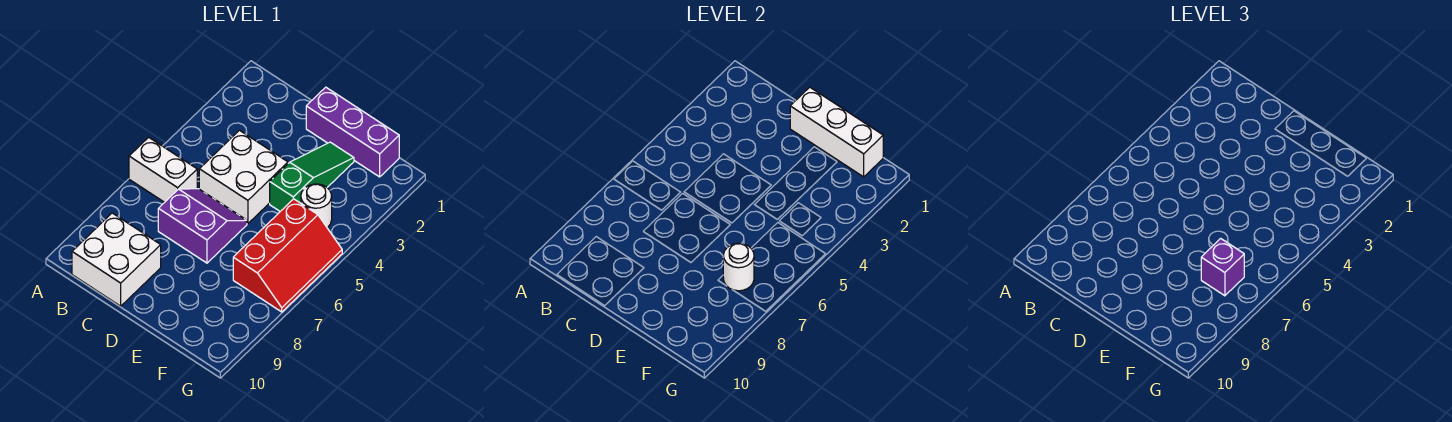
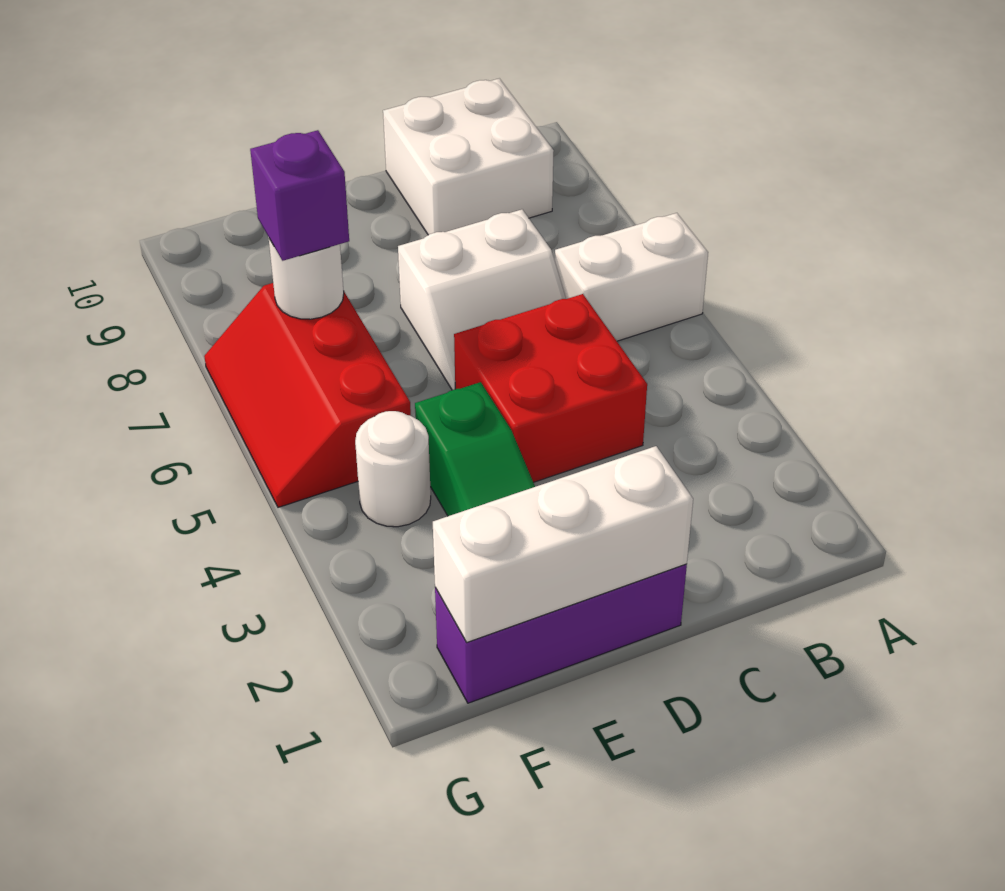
white 2x2 brick [199,130,288,223] -> red 2x2 brick [454,294,647,482]
purple 2x2 slope [158,189,247,263] -> white 2x2 slope [398,209,566,390]

